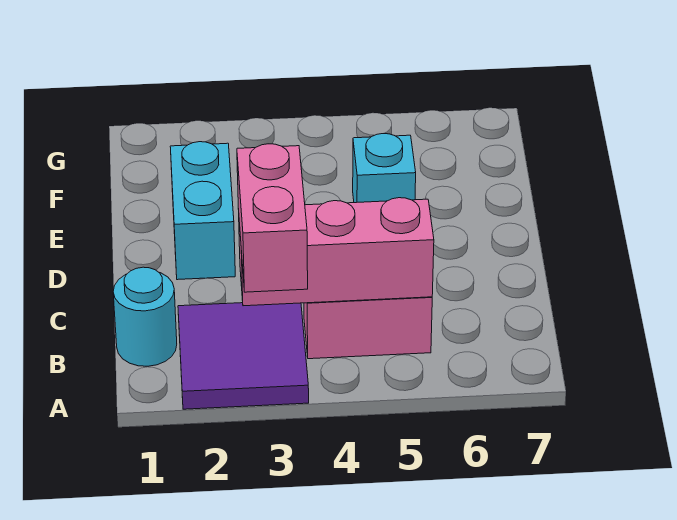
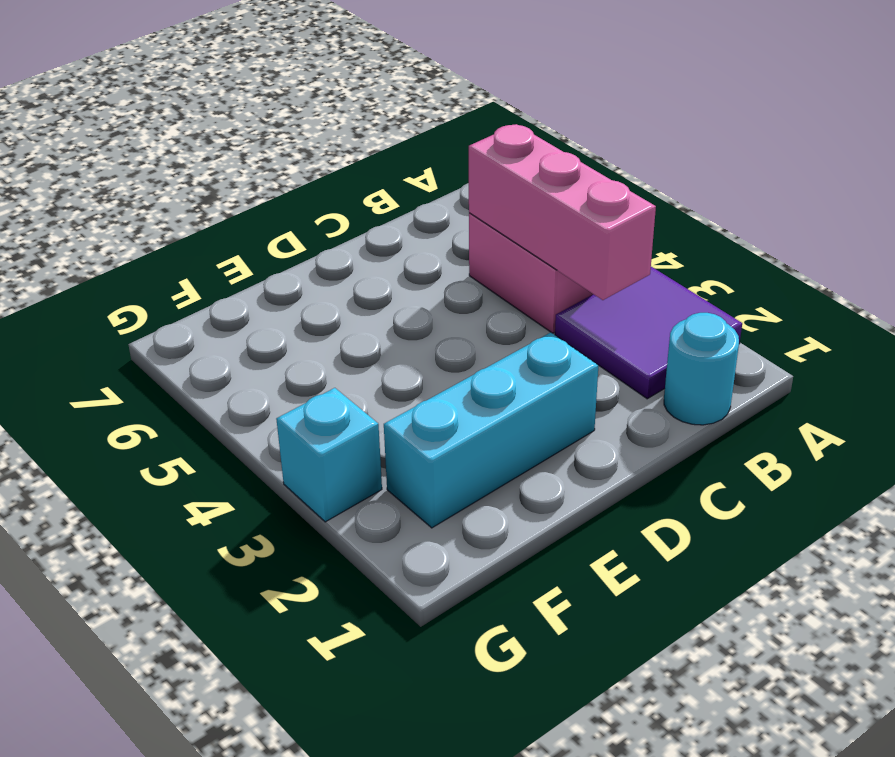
pink 1x2 brick [237,144,308,292] -> none
cyan 1x2 brick [170,142,235,280] -> cyan 1x3 brick [384,333,598,528]
cyan 1x1 brick [353,134,416,203] -> cyan 1x1 brick moved to [276,388,382,522]

